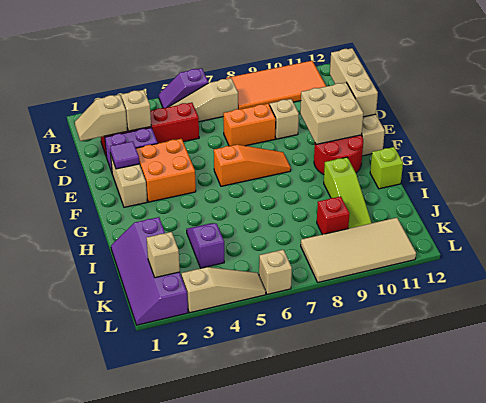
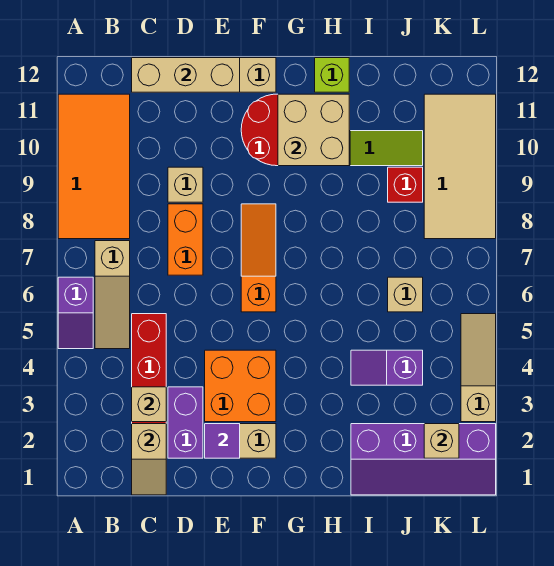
tan 2x2 brick [300,83,363,144] -> tan 2x2 brick moved to [278,94,349,166]
tan 1x1 brick [259,250,292,294] -> tan 1x1 brick moved to [388,277,423,312]

